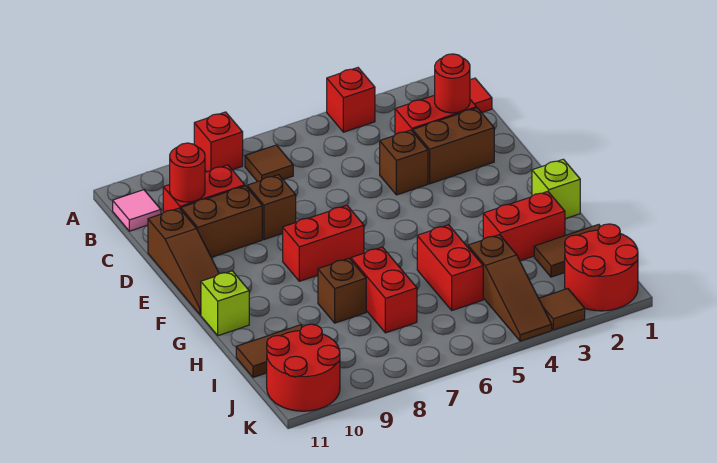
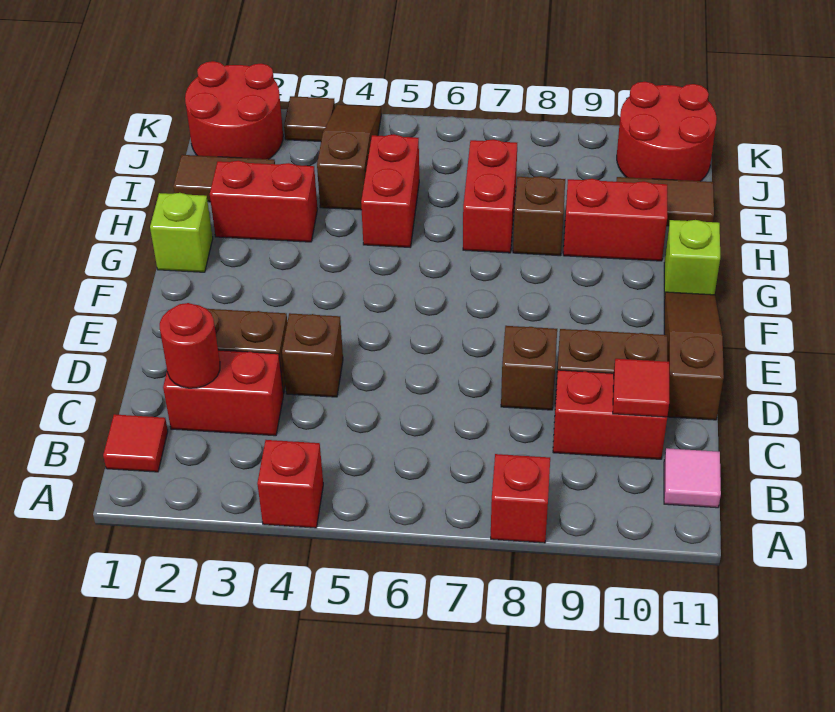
brown 1x1 tile [245,145,293,182] -> none
red 1x1 round brick [170,143,205,202] -> red 1x1 tile [613,359,669,417]
red 1x2 brick [283,205,364,281] -> red 1x2 brick moved to [563,179,667,261]

